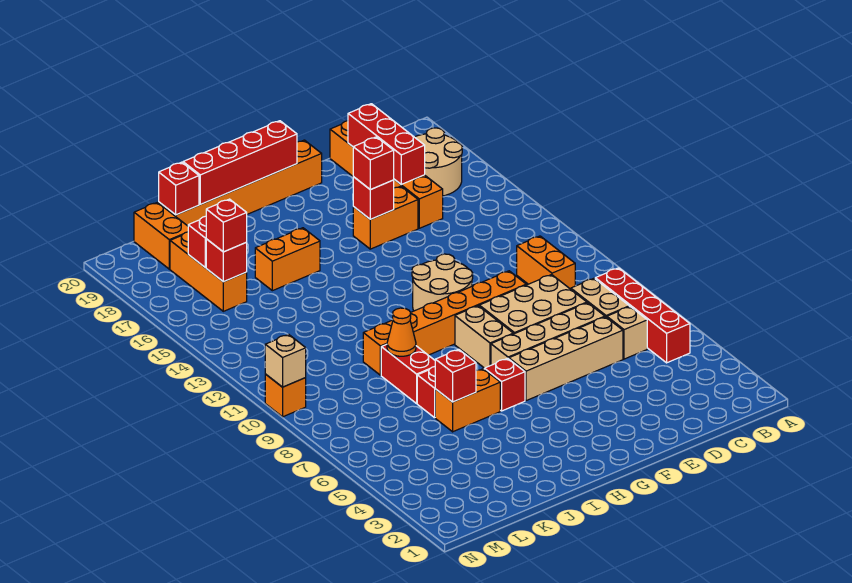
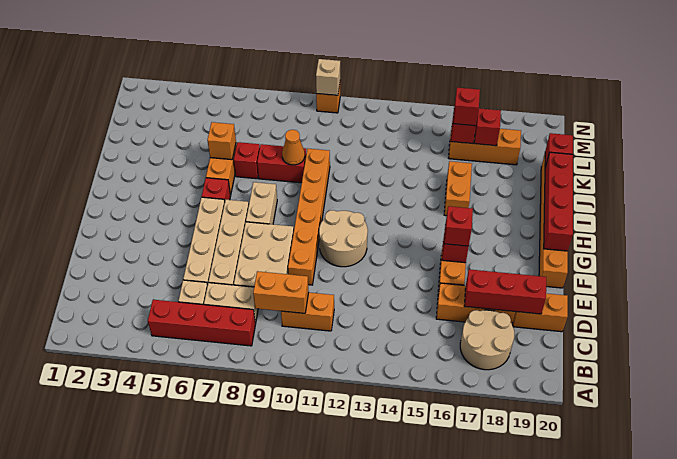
tan 1x2 brick [455,306,513,368] -> tan 1x2 brick turned to [246,182,277,224]
red 1x1 brick [435,349,476,402] -> orange 1x1 brick [207,122,236,160]
orange 1x2 brick [134,202,188,269] -> orange 1x2 brick moved to [253,271,309,313]

